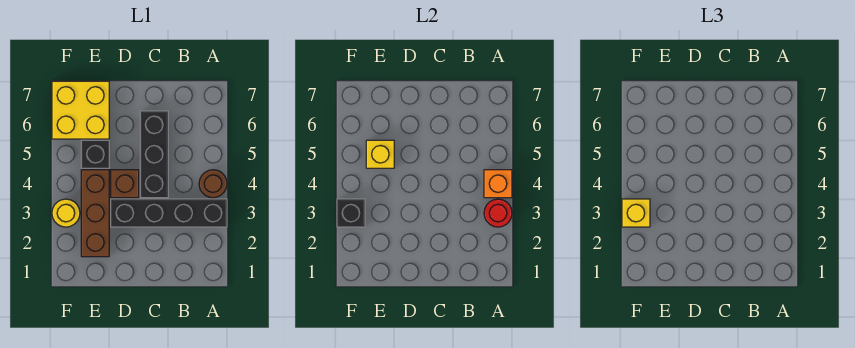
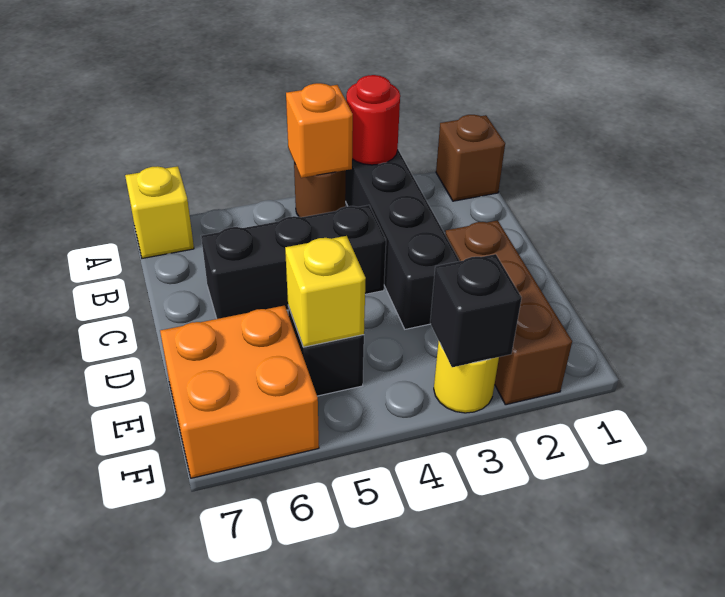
brown 1x1 brick [111,170,139,198] -> brown 1x1 brick moved to [436,115,505,201]
brown 1x3 brick [81,170,109,257] -> brown 1x3 brick turned to [445,221,572,405]
yellow 2x2 brick [52,81,109,139] -> orange 2x2 brick [160,305,319,478]
yellow 1x1 brick [622,199,650,227] -> yellow 1x1 brick moved to [125,166,194,258]

